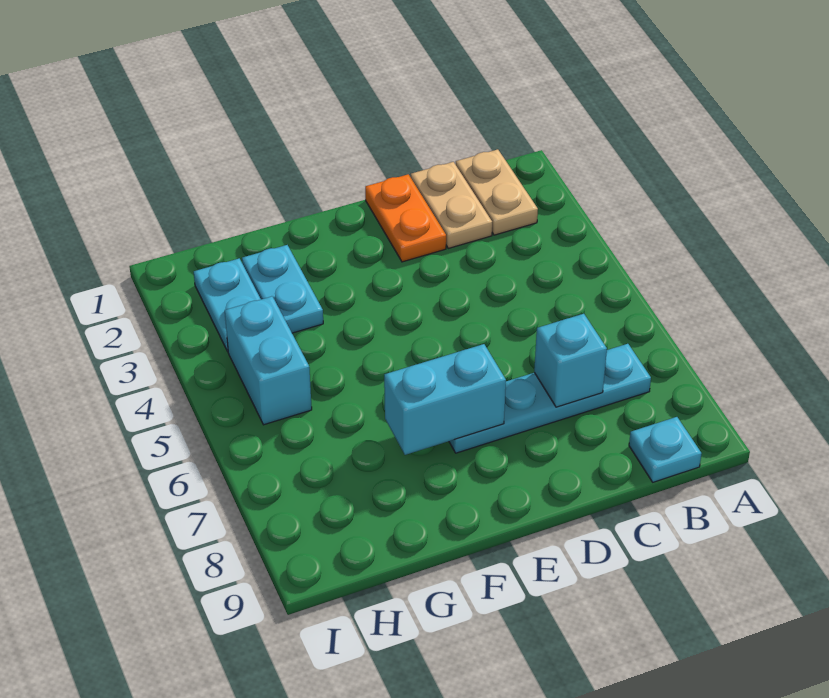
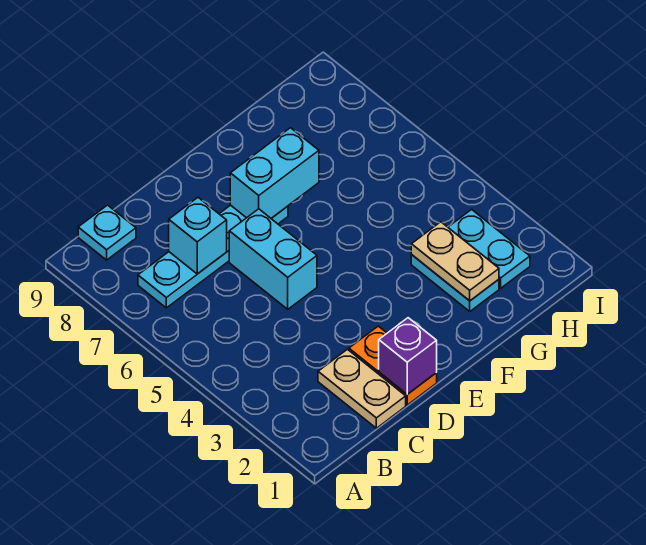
tan 1x2 plate [456,149,538,235] -> tan 1x2 plate moved to [411,222,499,301]
none -> purple 1x1 brick [379,318,437,394]
cyan 1x2 brick [225,296,312,425] -> cyan 1x2 brick moved to [229,209,317,309]

